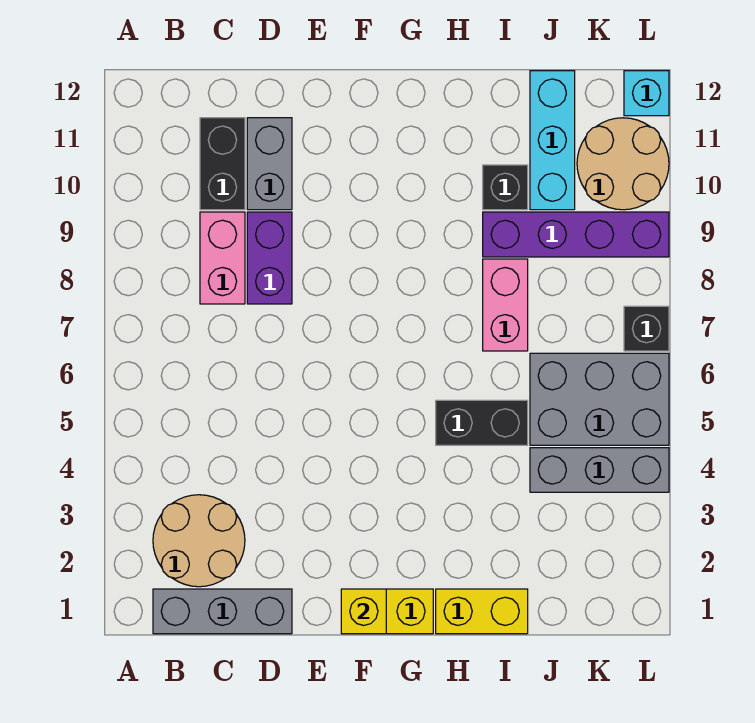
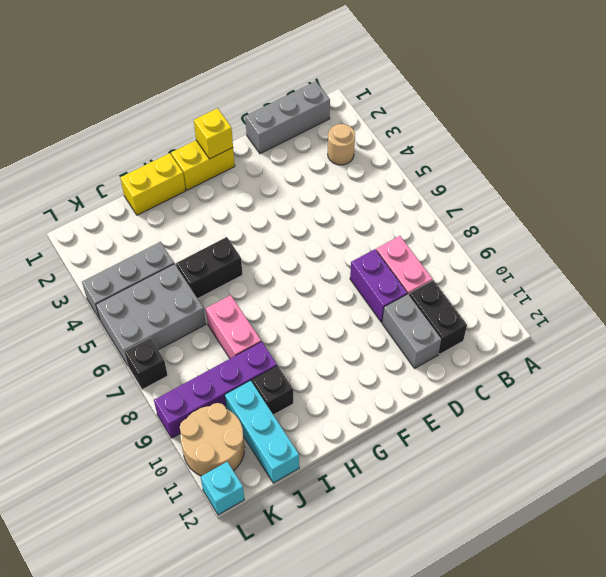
tan 2x2 round brick [153,495,245,587] -> tan 1x1 round brick [328,124,355,165]

